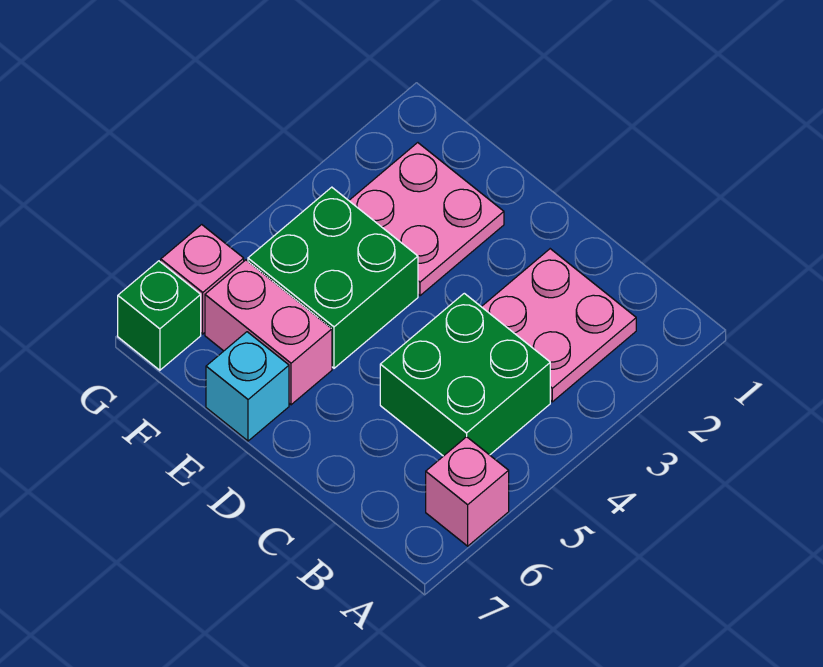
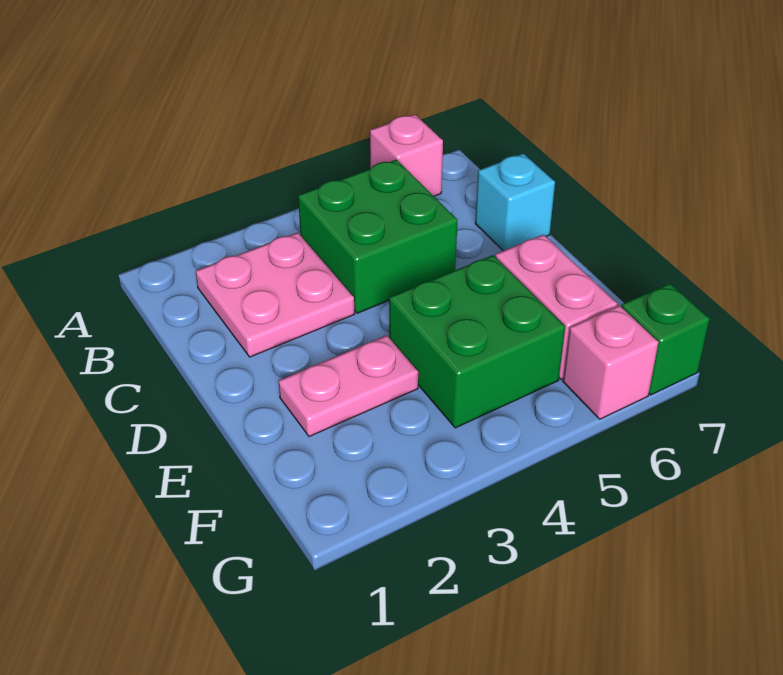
pink 2x2 plate [349,143,504,296] -> pink 1x2 plate [278,335,418,437]
cyan 1x1 brick [206,332,289,441] -> cyan 1x1 brick moved to [475,154,555,251]

